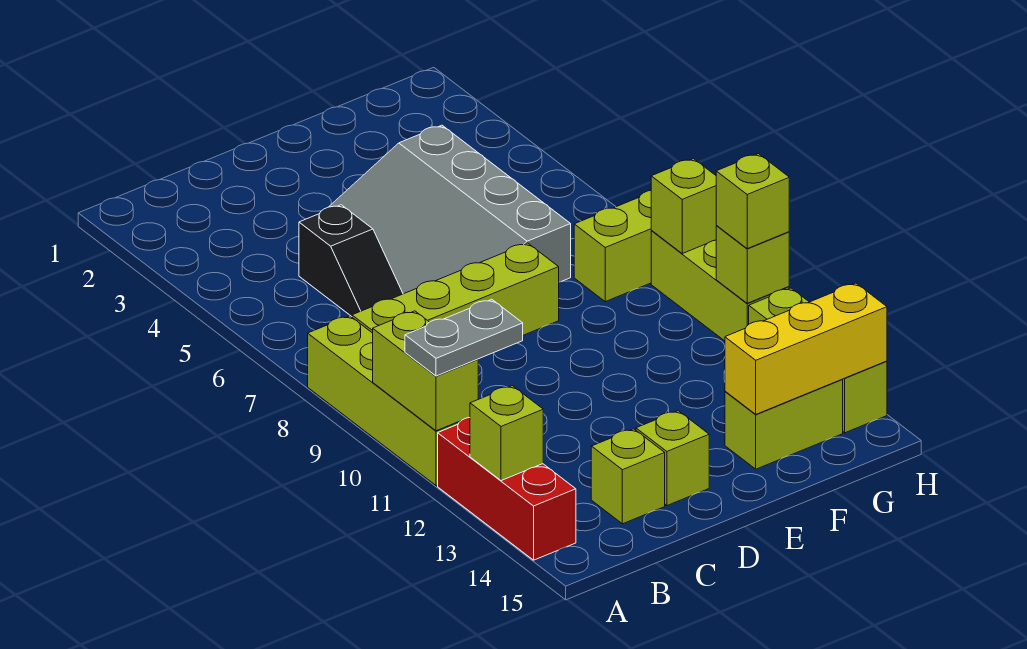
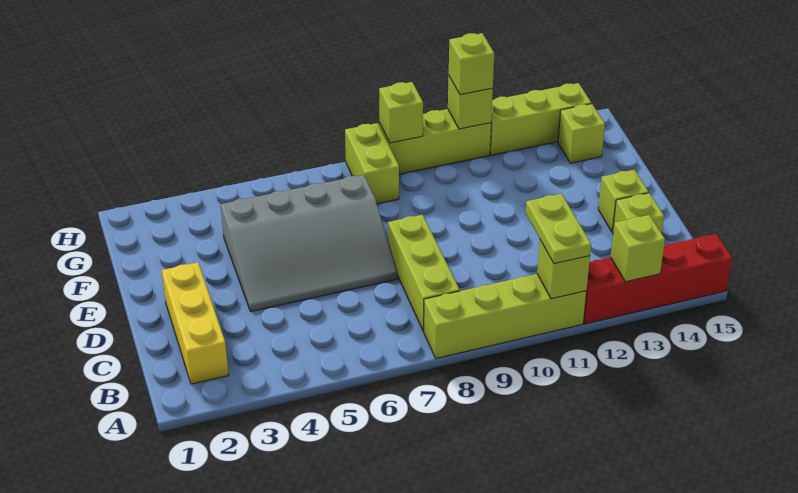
lime 1x2 brick [373,311,478,431] -> lime 1x1 brick [537,240,590,299]
grey 1x2 plate [405,299,523,376] -> lime 1x2 plate [526,194,591,264]
red 1x3 brick [438,417,576,560] -> red 1x4 brick [583,234,732,324]
lime 1x4 brick [352,243,559,335] -> lime 1x3 brick [388,215,460,331]
black 1x2 slope [299,205,403,316] -> none
lime 1x2 brick [725,380,843,469] -> lime 1x1 brick [558,104,605,163]
yellow 1x3 brick [725,283,887,414] -> yellow 1x3 brick moved to [162,262,229,384]

